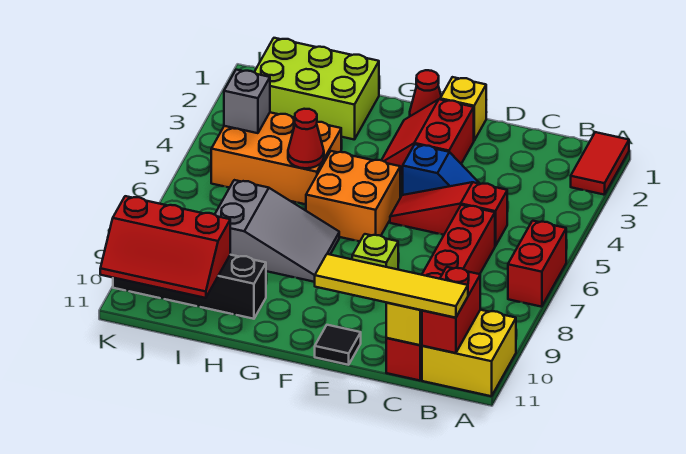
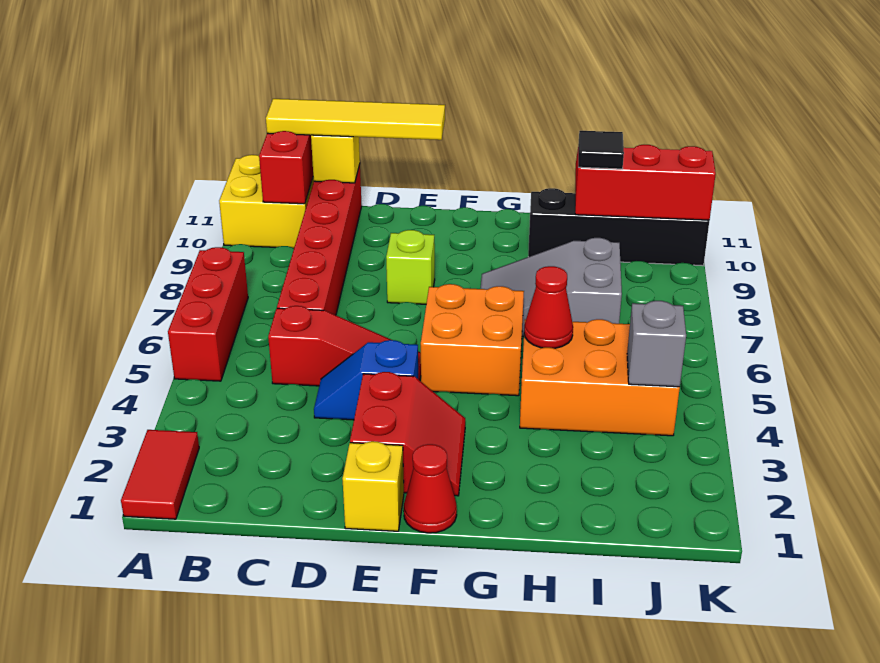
red 1x2 brick [508,221,566,307] -> red 1x3 brick [168,247,248,381]
black 1x1 tile [315,325,361,365] -> black 1x1 tile moved to [578,131,624,169]
lime 2x3 brick [254,38,379,140] -> none

